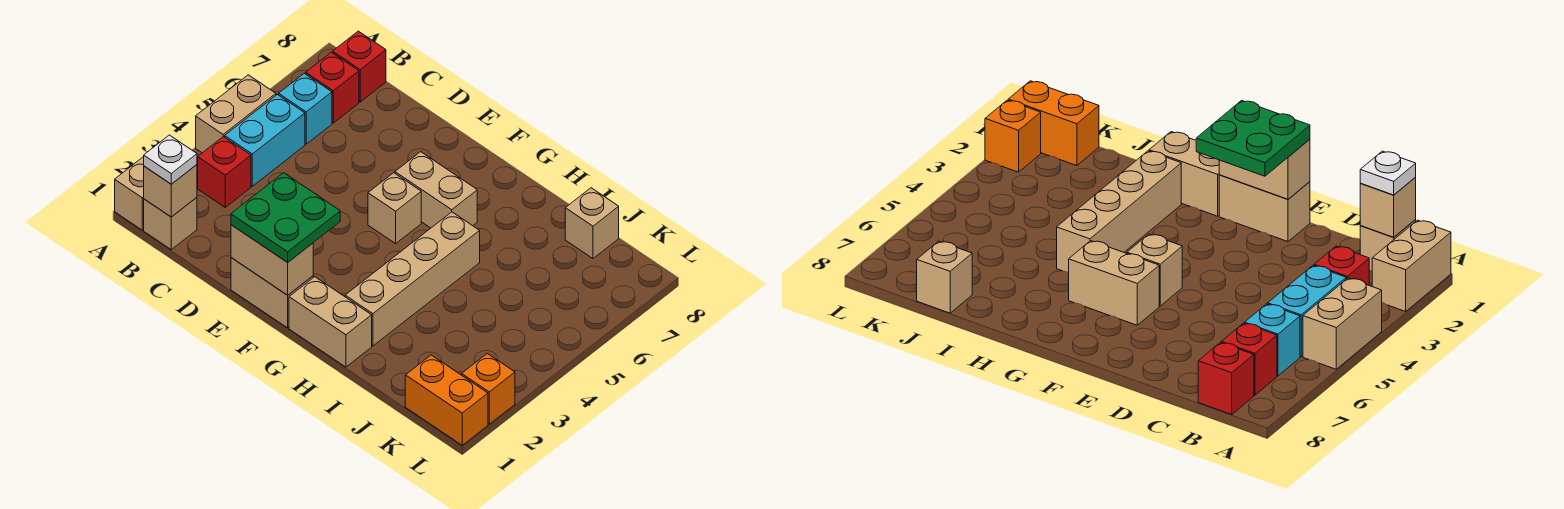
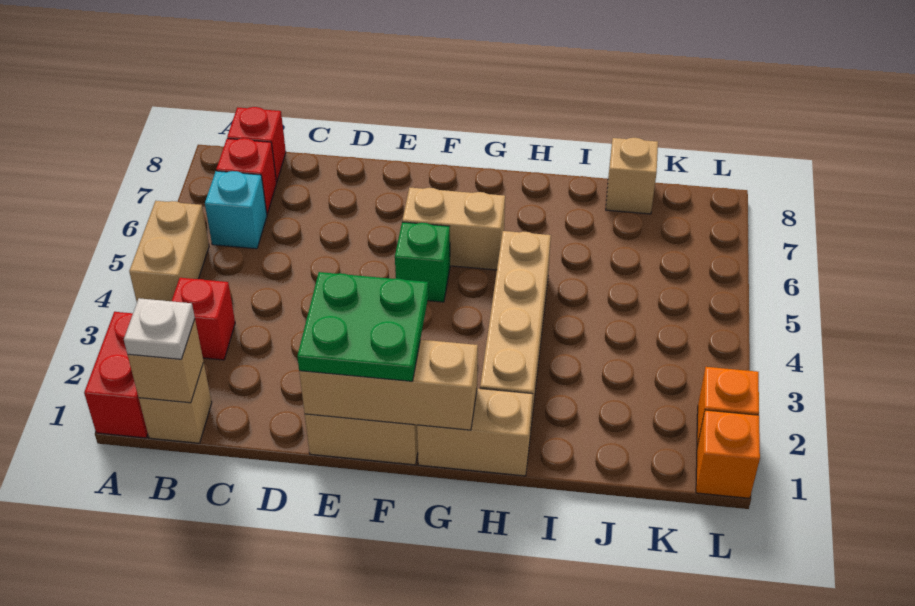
tan 1x2 brick [115,157,144,230] -> red 1x2 brick [84,312,148,438]
cyan 1x2 brick [225,94,305,186] -> none
tan 1x2 brick [231,225,313,295] -> tan 1x3 brick [299,340,478,430]
tan 1x1 brick [368,173,421,243] -> green 1x1 brick [395,222,450,302]
orange 1x2 brick [405,355,488,445] -> orange 1x1 brick [696,410,760,498]

